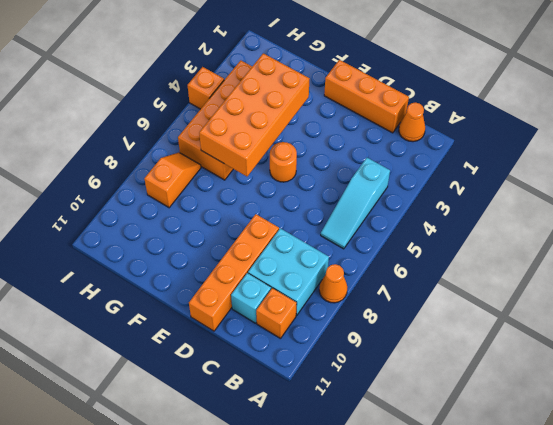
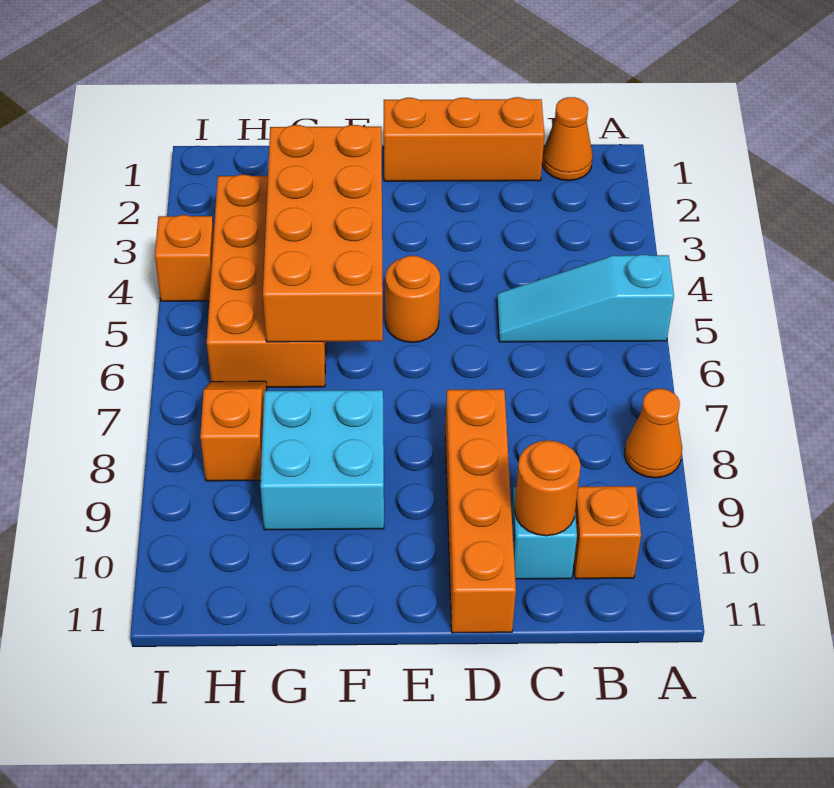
cyan 1x3 slope [321,158,390,249] -> cyan 1x3 slope turned to [497,255,674,342]
cyan 2x2 brick [248,228,329,315] -> cyan 2x2 brick moved to [260,390,384,530]
none -> orange 1x1 round brick [515,440,581,536]

